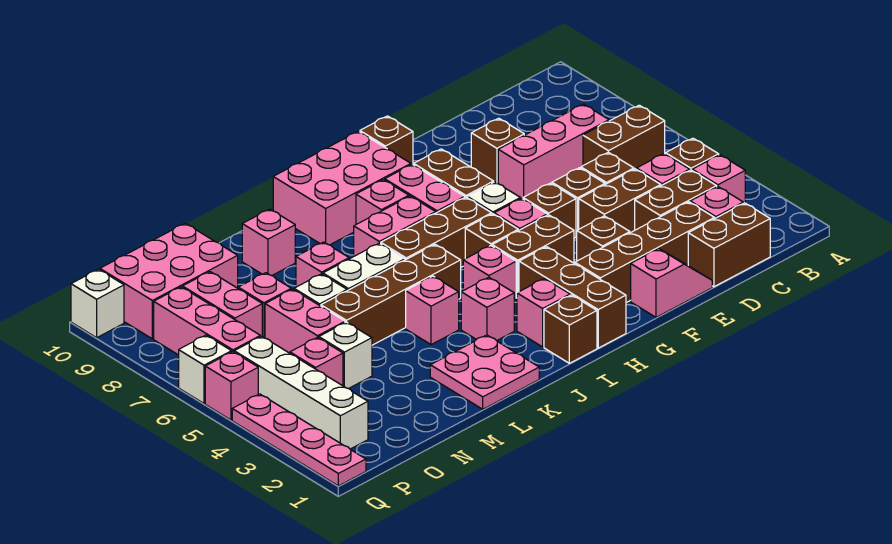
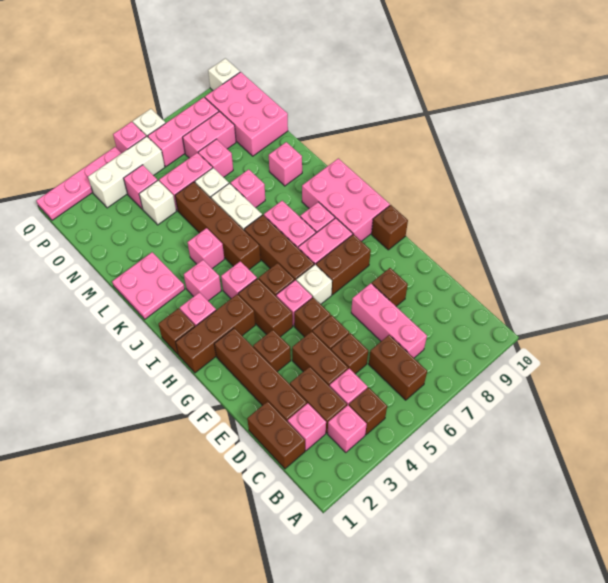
pink 1x2 slope [631,249,712,317] -> none
white 1x4 brick [234,336,368,449] -> white 1x3 brick [88,136,165,208]

